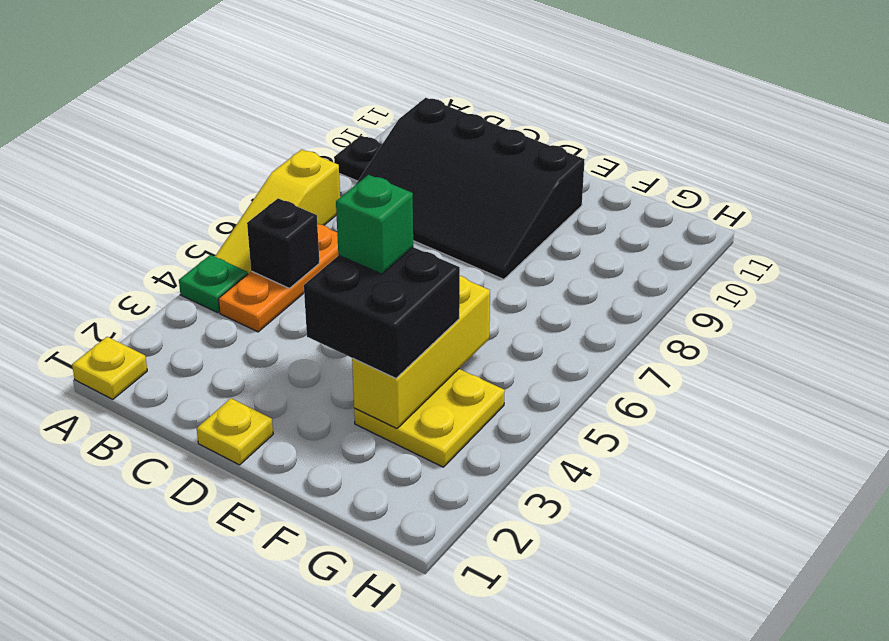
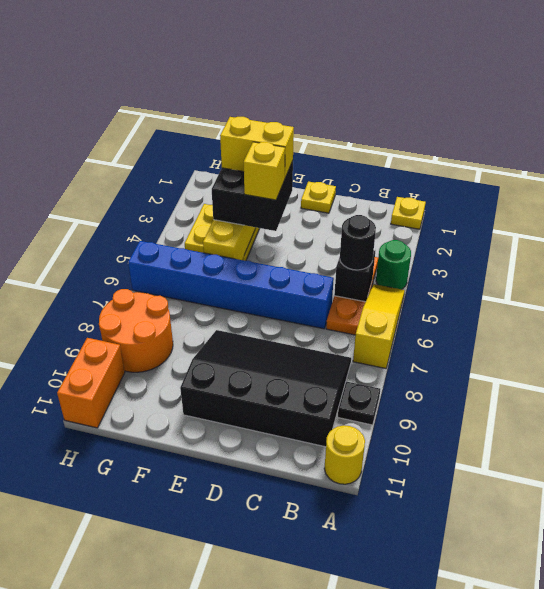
green 1x1 plate [179,255,248,313] -> green 1x1 round brick [376,240,411,289]
none -> yellow 1x1 round brick [324,425,365,484]
none -> black 1x1 round brick [340,215,376,270]
none -> blue 1x6 brick [128,241,334,329]
none -> yellow 1x2 brick [220,117,294,178]
green 1x1 brick [336,175,413,274] -> yellow 1x1 brick [244,142,285,200]
none -> orange 2x2 round brick [99,289,173,372]
none -> orange 1x2 brick [57,338,125,428]

